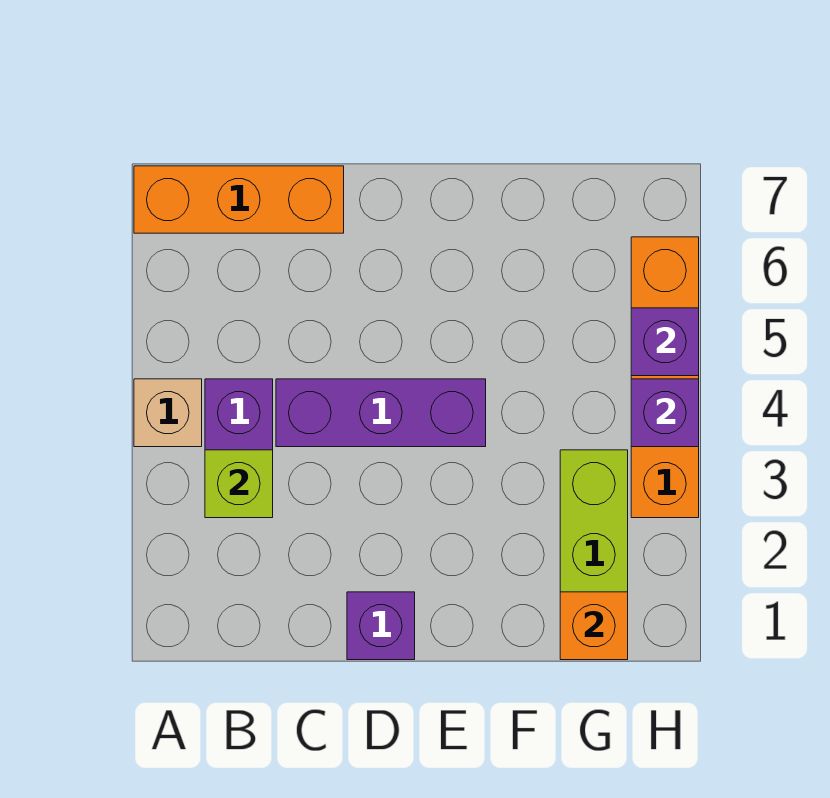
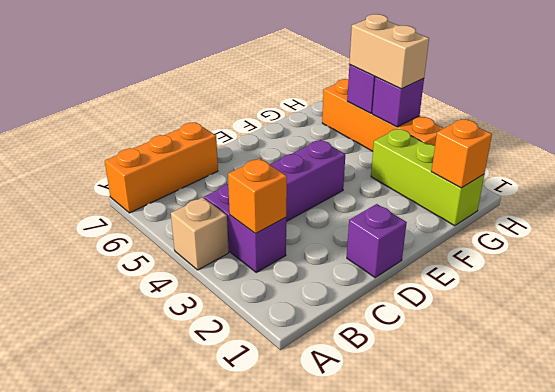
lime 1x1 brick [205,450,273,518] -> orange 1x1 brick [228,158,287,233]
none -> tan 1x2 brick [349,14,429,89]

